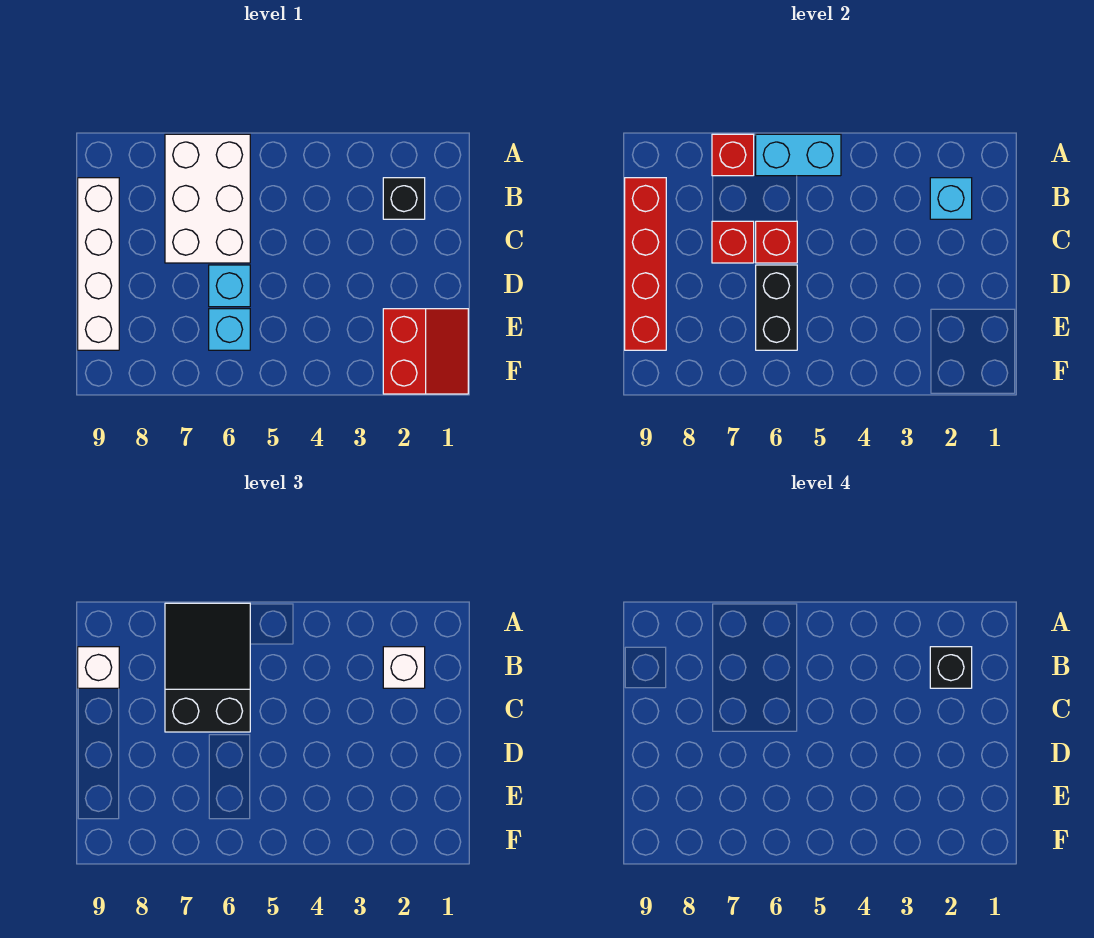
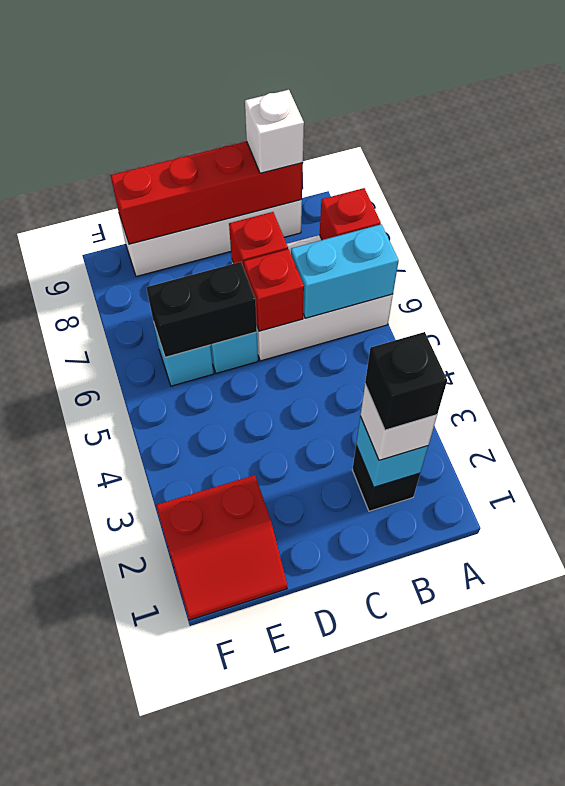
cyan 1x2 brick [756,134,841,176] -> cyan 1x2 brick turned to [291,224,399,318]
black 2x3 slope [165,603,250,732] -> none

